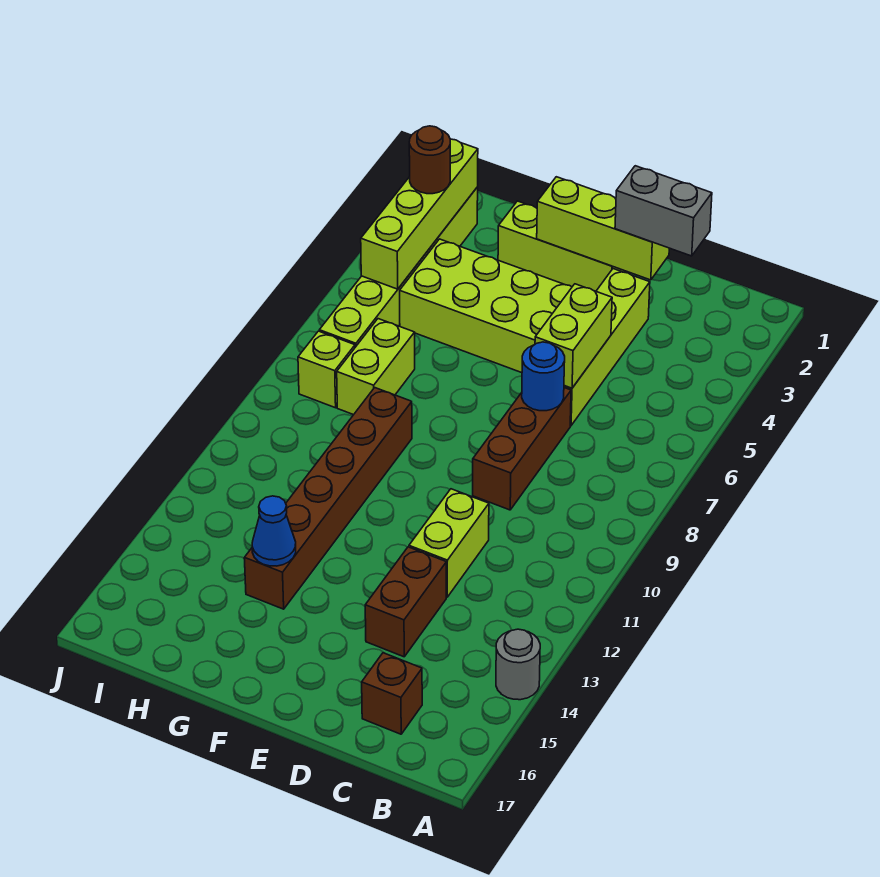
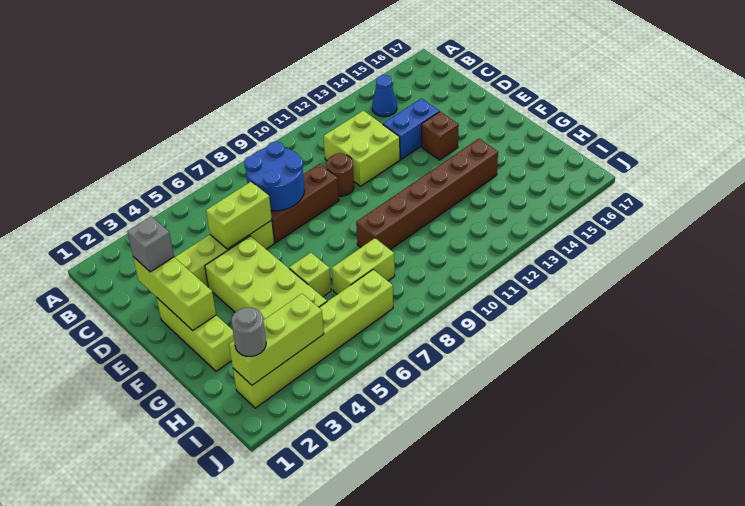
grey 1x1 round brick [496,629,540,700] -> grey 1x1 round brick moved to [231,308,266,356]
grey 1x2 brick [615,166,712,256] -> grey 1x1 brick [127,216,174,272]
brown 1x1 brick [362,653,422,734] -> brown 1x1 brick moved to [422,112,459,160]
blue 1x1 round brick [522,342,565,411] -> blue 2x2 round brick [244,142,304,211]
lime 1x2 brick [409,489,489,597] -> lime 2x2 brick [324,111,400,186]
brown 1x2 brick [365,547,446,657] -> blue 1x2 brick [383,98,439,159]
blue 1x1 cone [252,496,296,566] -> blue 1x1 cone moved to [372,75,397,117]
lime 1x4 brick [361,139,478,289] -> lime 1x3 brick [229,294,324,385]
brown 1x1 round brick [409,126,450,194] -> brown 1x1 round brick moved to [326,153,354,196]
lime 1x1 brick [298,331,355,408] -> lime 1x1 brick moved to [289,253,331,297]

